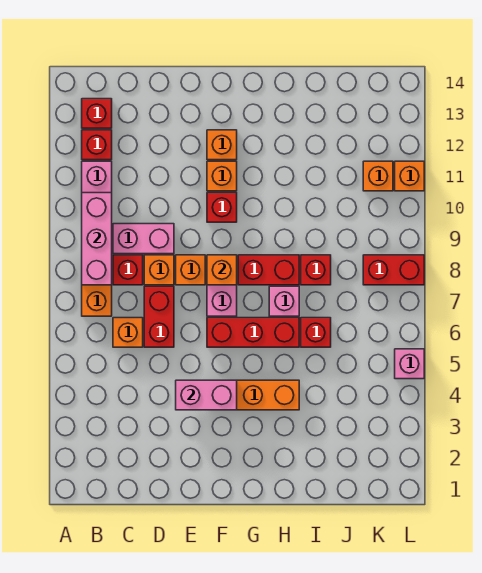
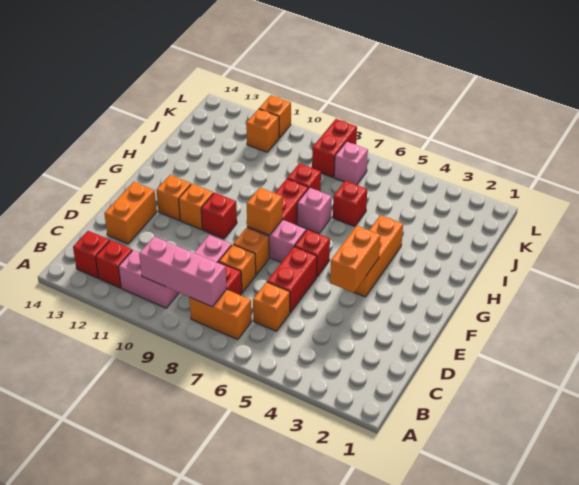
red 1x2 brick [144,286,174,347] -> red 1x2 brick turned to [267,247,317,313]
none -> orange 1x2 brick [104,182,157,244]
pink 1x2 brick [176,380,237,410] -> orange 1x2 brick [330,226,380,293]
red 1x3 brick [207,318,299,347] -> red 1x1 brick [295,230,330,277]
pink 1x1 brick [395,349,424,379] -> pink 1x1 brick moved to [334,142,368,185]

